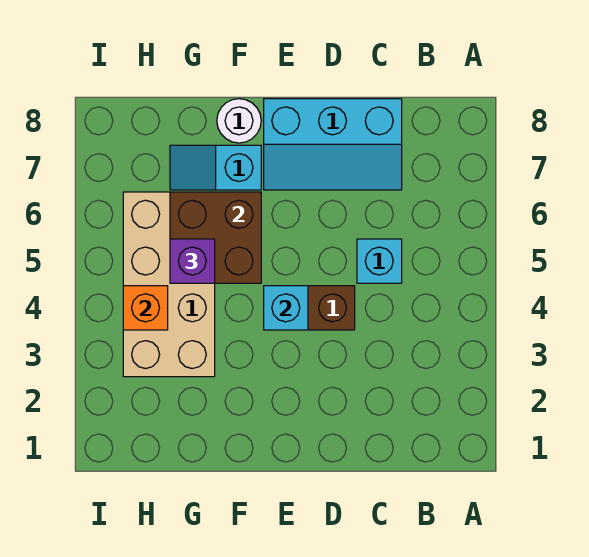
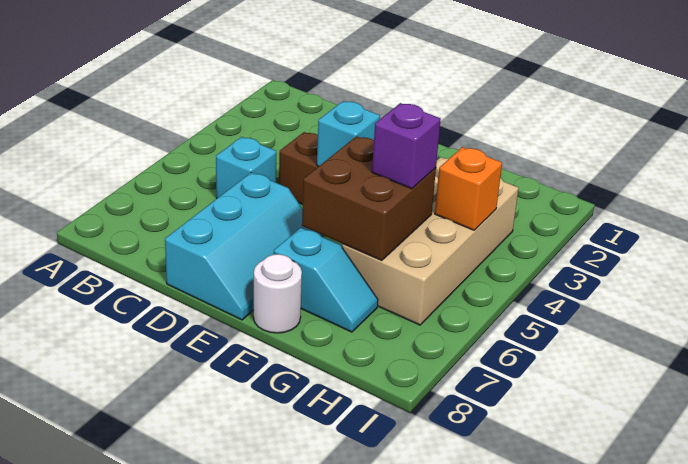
cyan 2x3 slope [264,99,402,190] -> cyan 2x3 slope turned to [165,172,321,320]

